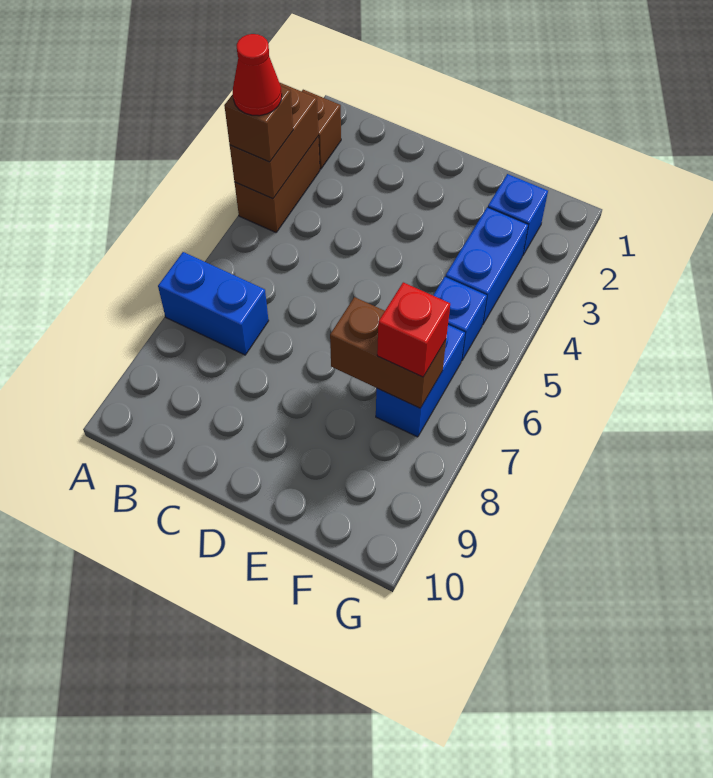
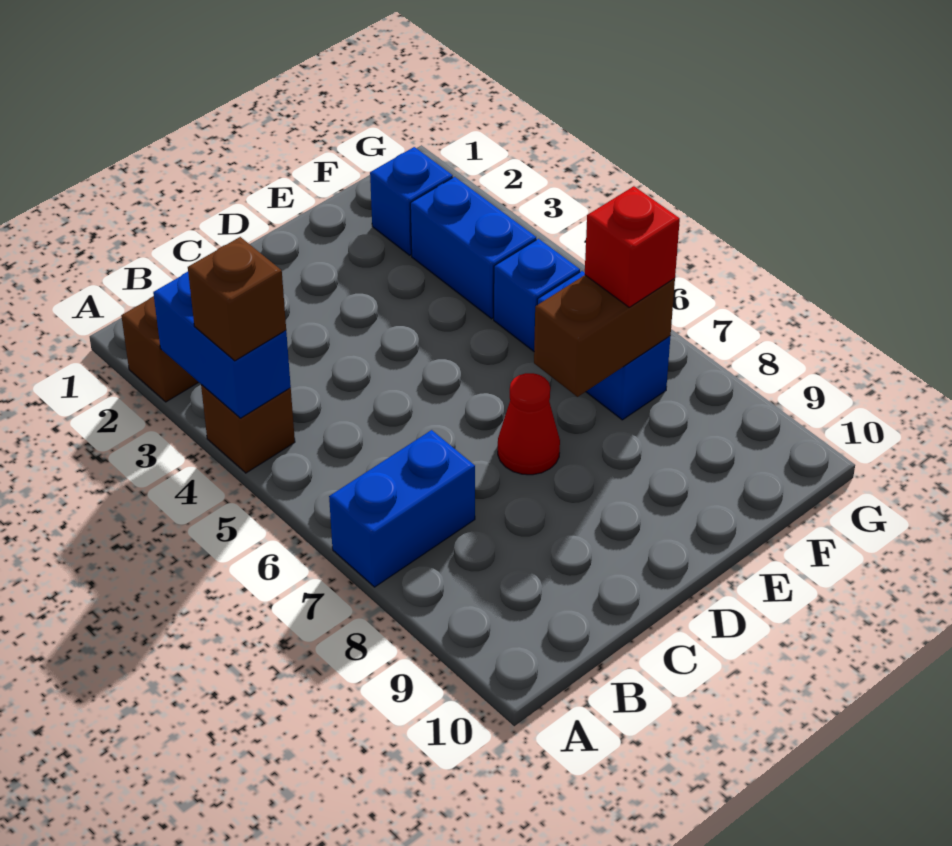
brown 1x2 brick [235,136,320,232] -> brown 1x1 brick [201,385,295,473]
brown 1x2 brick [230,82,318,199] -> blue 1x2 brick [153,272,291,418]
red 1x1 cone [233,34,282,116] -> red 1x1 cone moved to [498,373,560,475]

